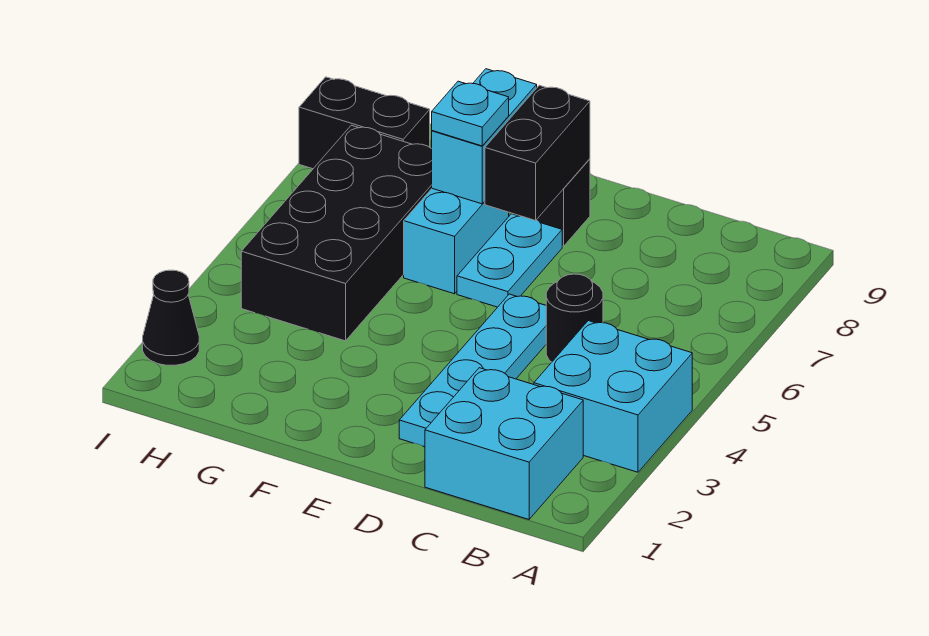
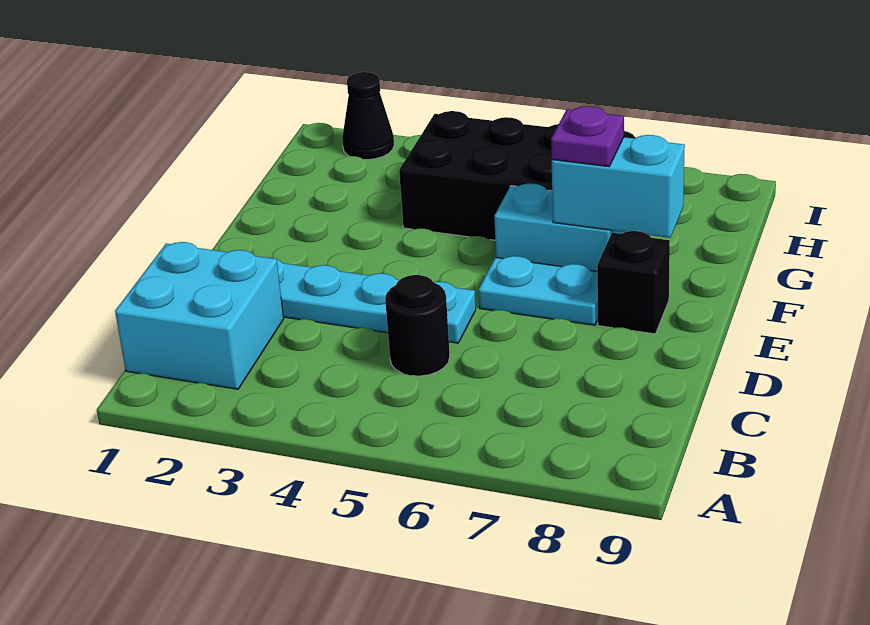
cyan 2x2 brick [534,321,692,472] -> none
black 1x2 brick [485,85,590,220] -> none
cyan 1x1 plate [432,81,509,146] -> purple 1x1 plate [551,106,624,167]
black 1x2 brick [299,77,430,169] -> none

